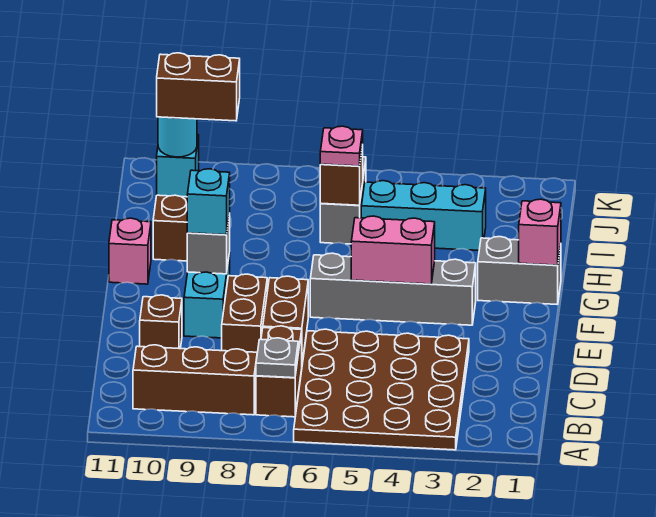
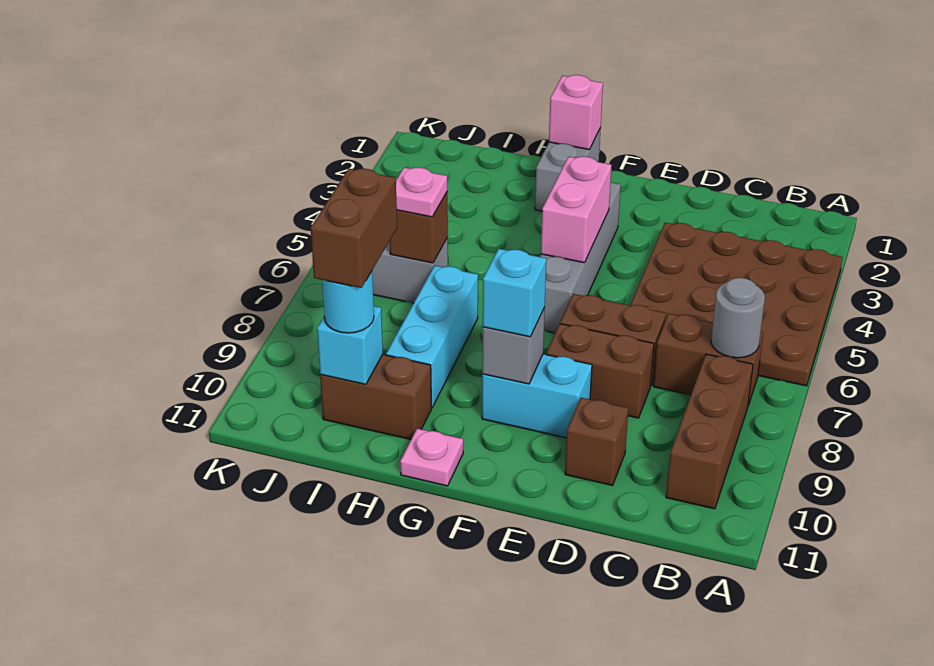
grey 1x1 plate [256,338,298,378] -> grey 1x1 round brick [711,278,765,358]
pink 1x1 brick [109,218,151,284] -> pink 1x1 plate [400,428,463,486]
cyan 1x3 brick [361,181,486,250] -> cyan 1x3 brick moved to [386,266,478,408]

